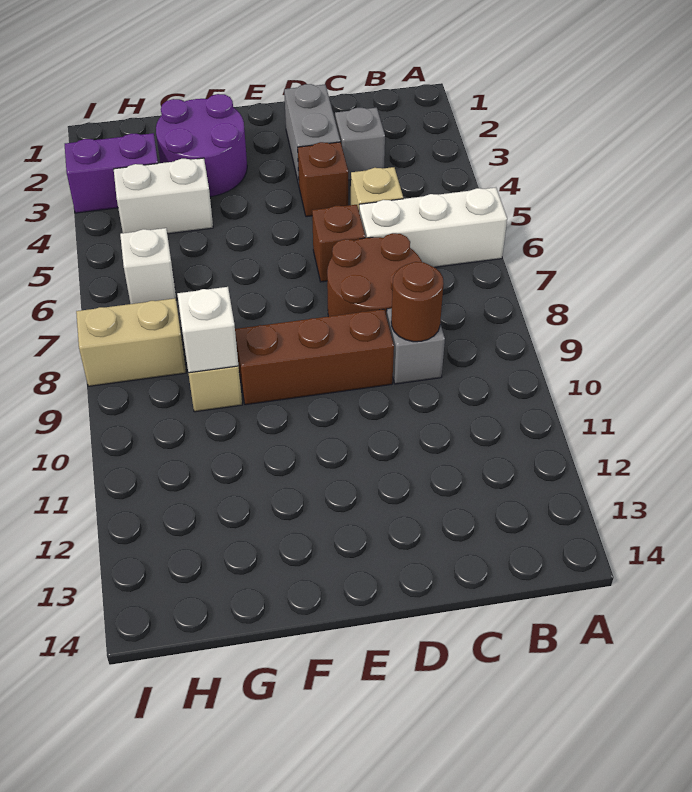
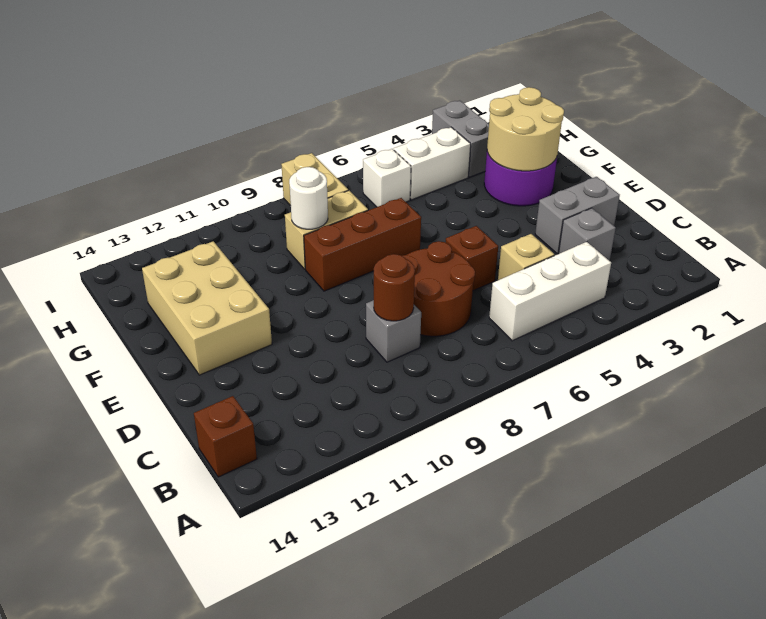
white 1x3 brick [359,188,507,267] -> white 1x3 brick turned to [489,242,611,341]
brown 1x1 brick [298,142,348,217] -> brown 1x1 brick moved to [194,396,257,477]
brown 1x3 brick [235,309,394,405] -> brown 1x3 brick turned to [304,198,421,291]
none -> tan 2x3 brick [142,241,272,375]
none -> tan 2x2 round brick [487,87,564,171]
white 1x2 brick [114,158,213,234] -> white 1x2 brick turned to [394,127,471,200]
white 1x1 brick [177,287,238,373] -> white 1x1 round brick [289,167,328,229]
purple 1x2 brick [65,133,158,213] -> grey 1x2 brick [432,101,489,177]

